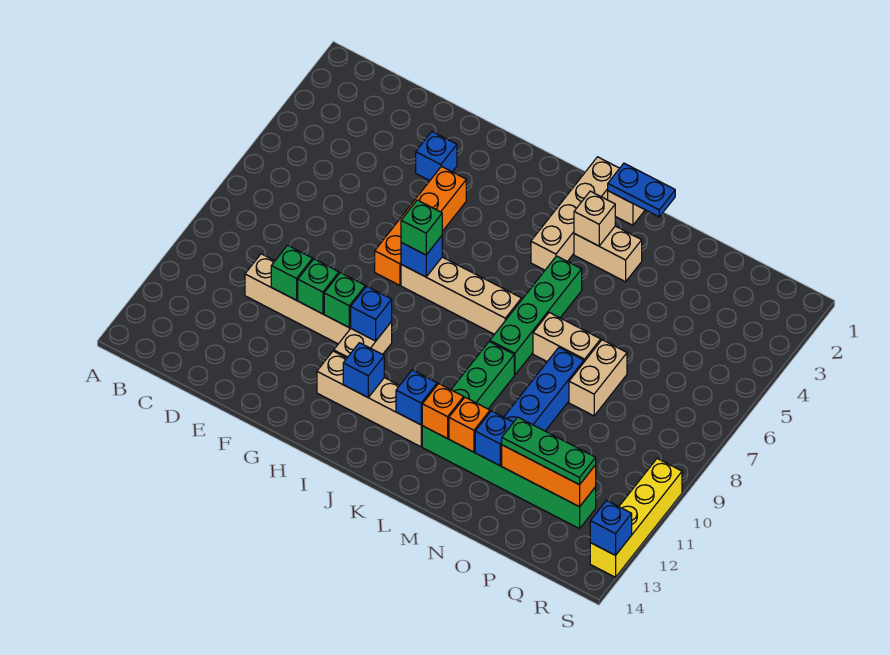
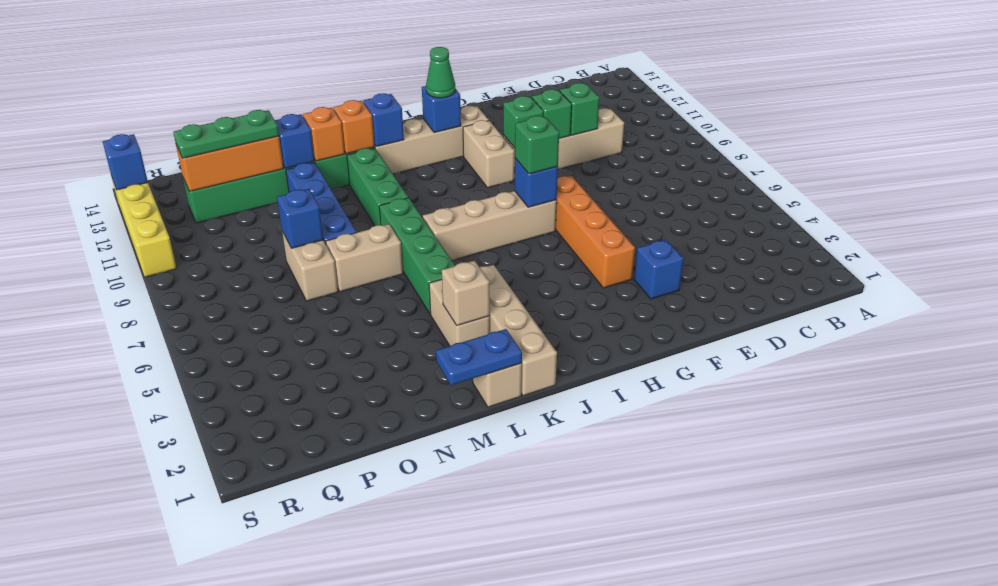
blue 1x1 brick [351,286,392,341] -> blue 1x1 brick moved to [277,189,323,248]
none -> green 1x1 cone [426,47,456,98]
tan 1x2 brick [574,226,642,282] -> tan 1x2 brick turned to [429,280,490,346]

